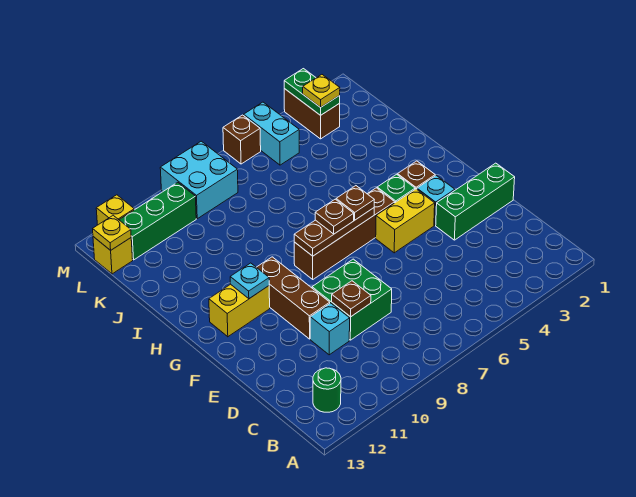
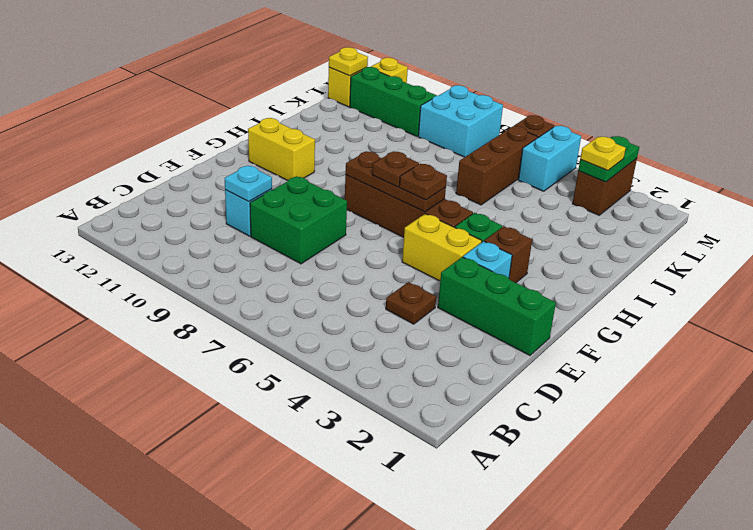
green 1x1 round brick [313,368,341,412] -> none
brown 1x1 plate [332,281,371,317] -> brown 1x1 plate moved to [386,282,436,324]
brown 1x3 brick [257,257,330,339] -> brown 1x3 brick moved to [456,126,538,205]
cyan 1x1 plate [230,263,269,299] -> cyan 1x1 plate moved to [225,166,272,201]

